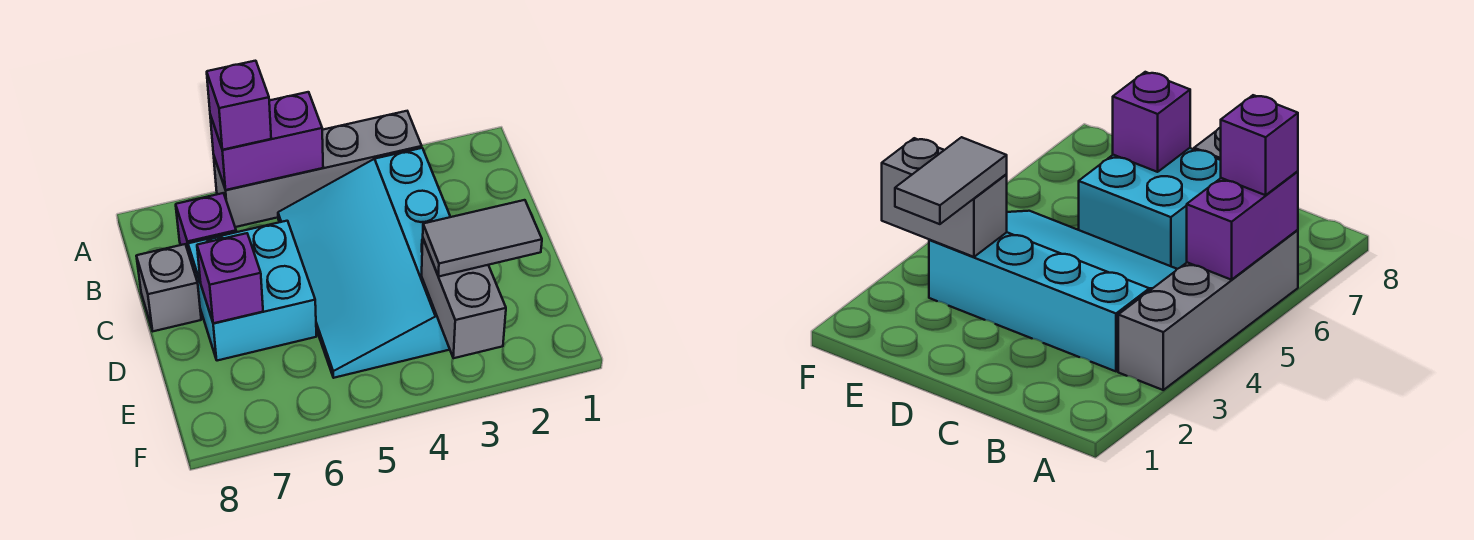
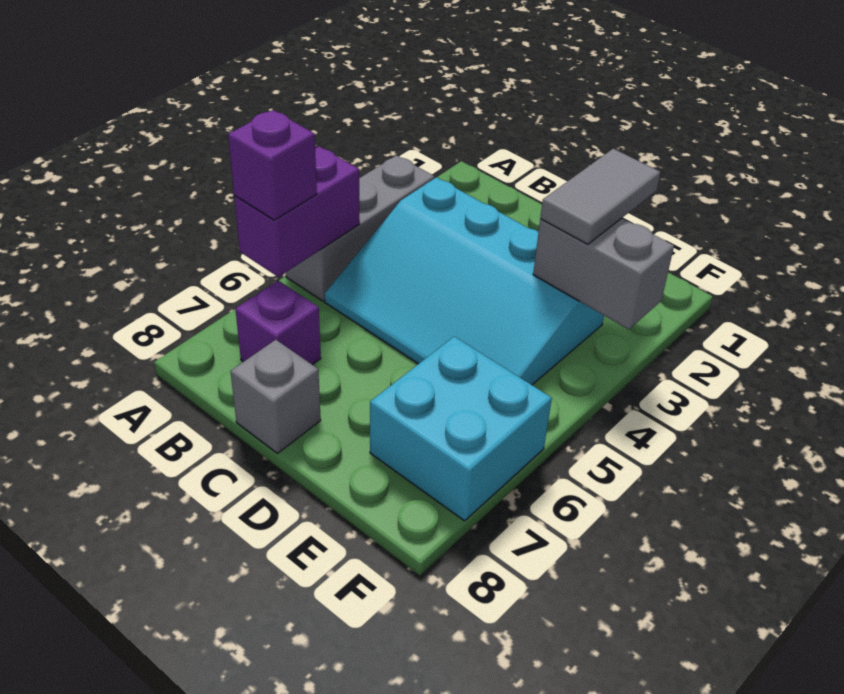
grey 1x4 brick [214,111,422,227] -> grey 1x3 brick [286,155,434,301]
cyan 2x2 brick [188,221,316,361] -> cyan 2x2 brick moved to [370,336,552,521]
purple 1x1 brick [197,233,263,323] -> none

